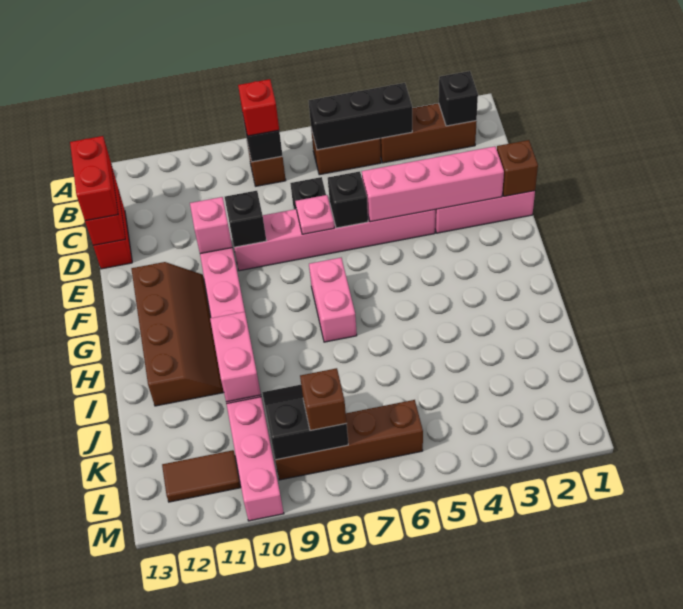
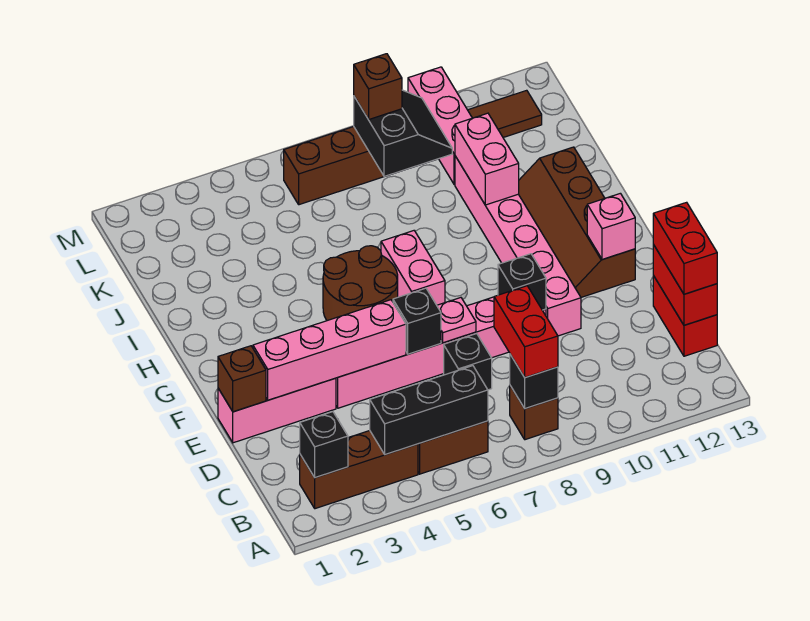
red 1x1 brick [238,79,279,136] -> red 1x2 brick [494,286,558,377]
pink 1x1 brick [190,197,232,254] -> pink 1x1 brick moved to [587,193,635,260]
none -> brown 2x2 round brick [323,246,398,321]
black 2x2 slope [262,385,348,460] -> black 2x2 slope turned to [354,90,452,176]

